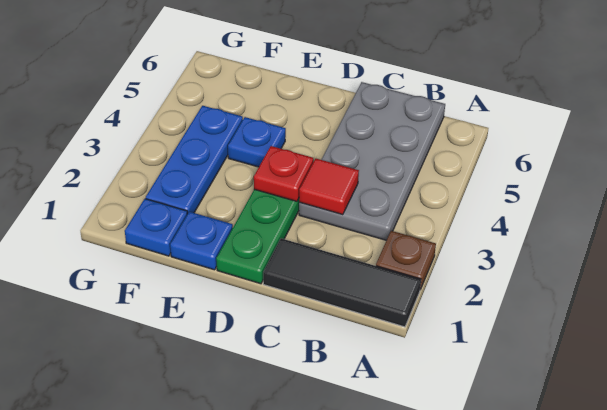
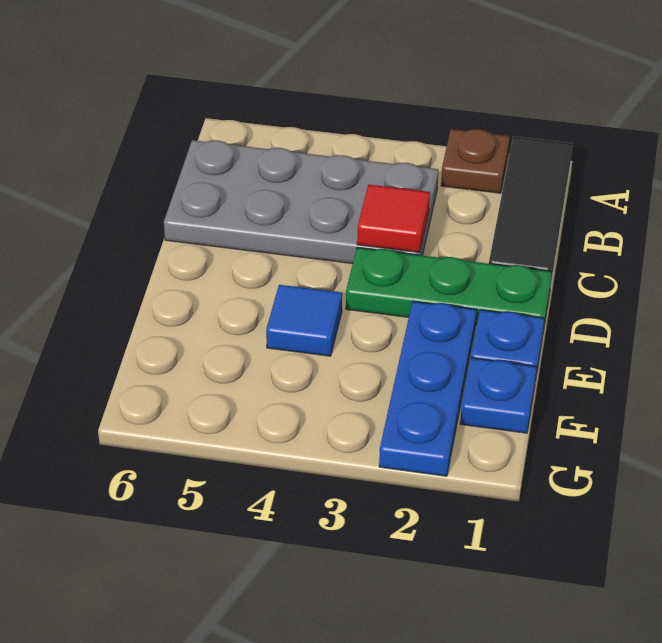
red 1x1 plate [254,146,313,201] -> none
blue 1x1 plate [228,117,286,167] -> blue 1x1 tile [266,285,342,356]
blue 1x3 plate [146,106,243,214] -> blue 1x3 plate turned to [379,302,476,476]

